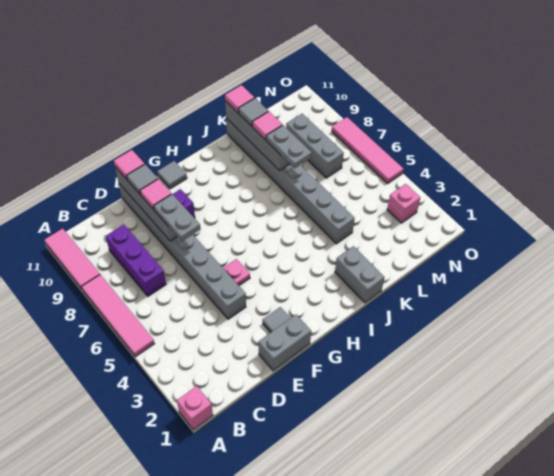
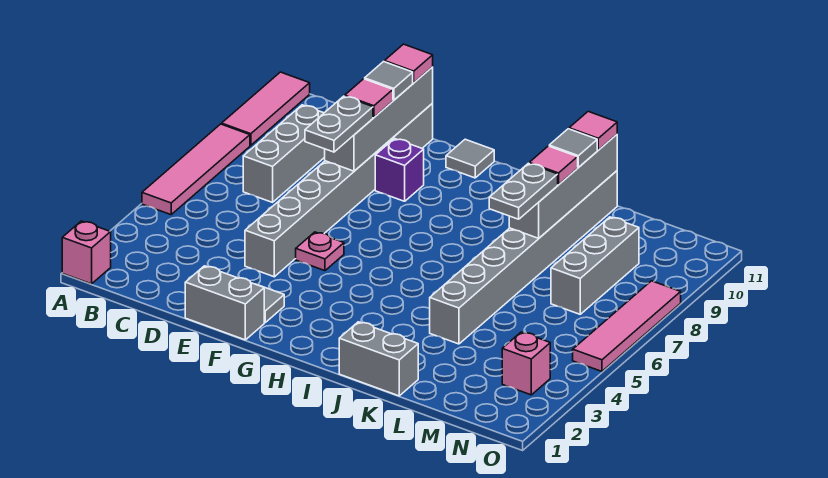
purple 1x3 brick [106,225,166,296] -> grey 1x3 brick [243,105,325,202]
grey 1x2 brick [335,246,384,303] -> grey 1x2 brick turned to [339,322,418,396]

